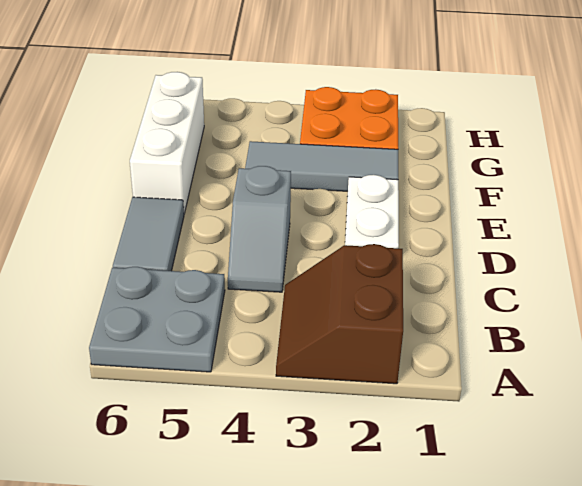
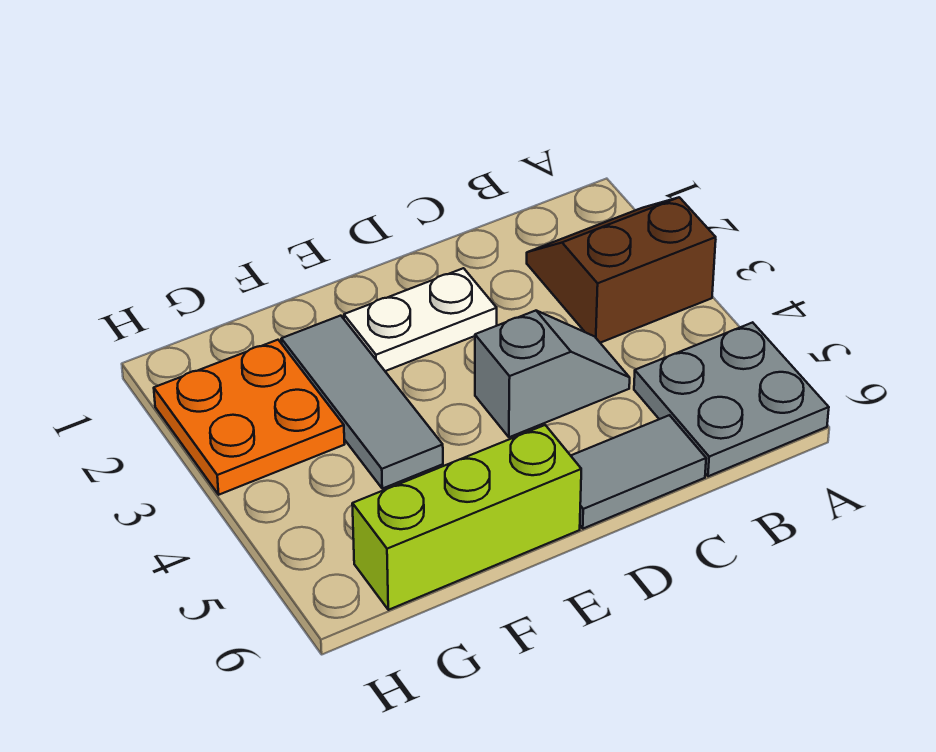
brown 2x2 slope [276,244,403,384] -> brown 2x2 slope turned to [527,197,716,343]
white 1x3 brick [130,72,204,214] -> lime 1x3 brick [352,425,581,610]

